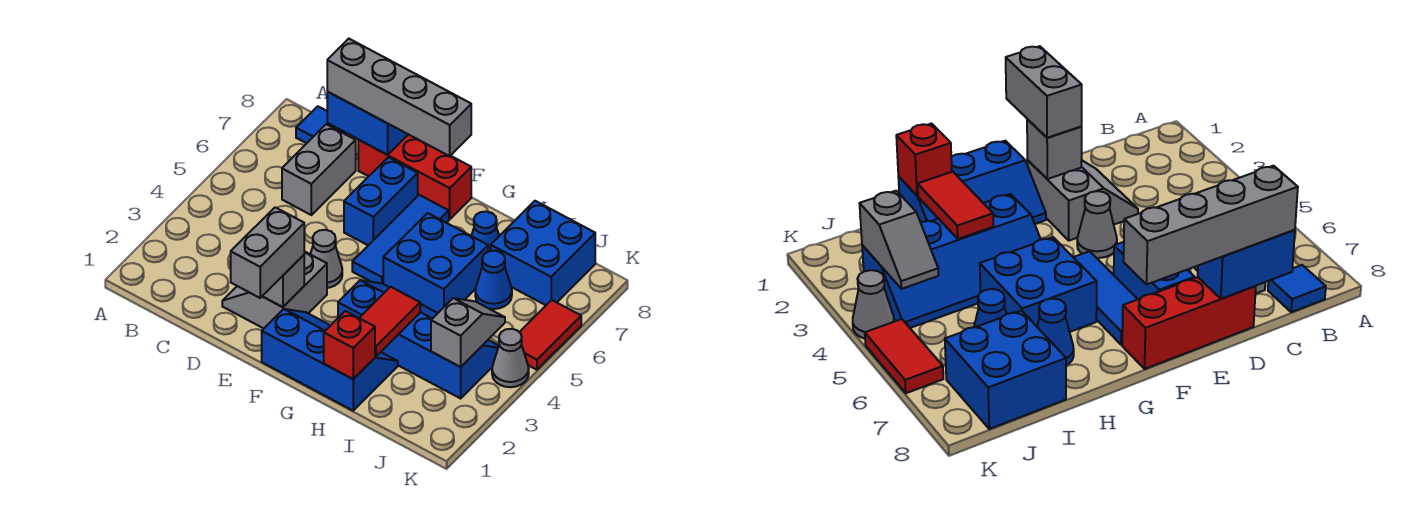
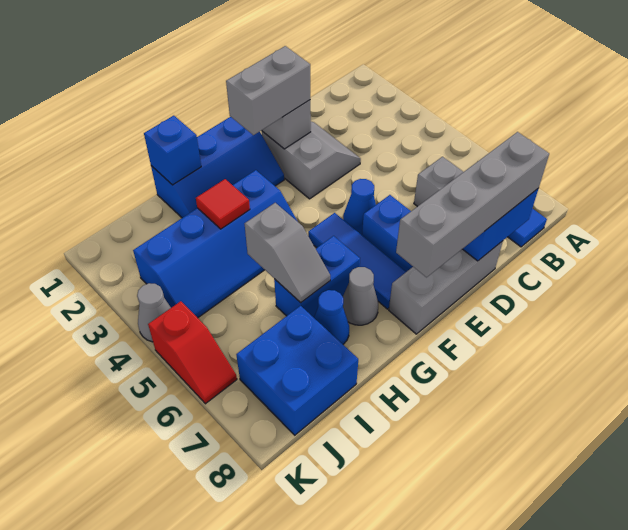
red 1x3 brick [358,134,471,219] -> grey 1x3 brick [389,241,503,334]
grey 1x2 brick [231,207,304,298] -> grey 1x2 brick turned to [226,46,310,135]
grey 1x1 cone [310,230,342,288] -> grey 1x1 cone moved to [343,267,378,325]
blue 2x2 brick [383,213,488,313] -> blue 1x2 brick [274,236,360,317]
red 1x1 brick [324,311,375,379] -> blue 1x1 brick [144,116,201,185]
red 1x2 tile [360,287,420,356] -> red 1x1 tile [196,179,250,229]
blue 1x1 cone [475,251,512,309] -> blue 1x1 cone moved to [343,179,376,235]
grey 1x2 slope [431,298,505,367] -> grey 1x2 slope moved to [245,203,330,303]
red 1x2 tile [520,300,581,370] -> red 1x2 slope [148,301,237,404]

